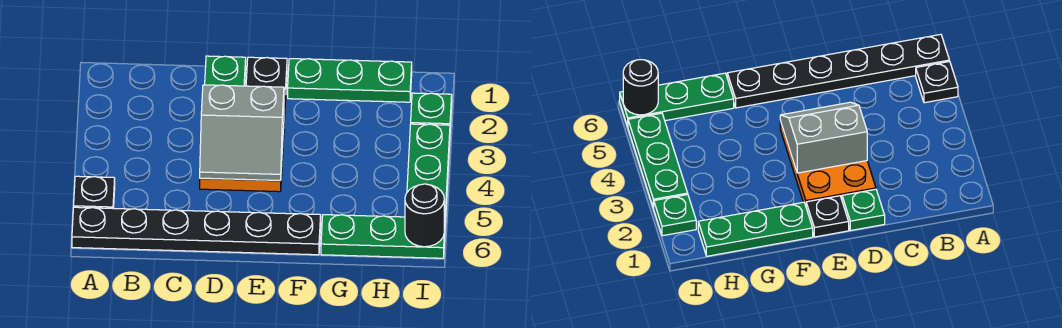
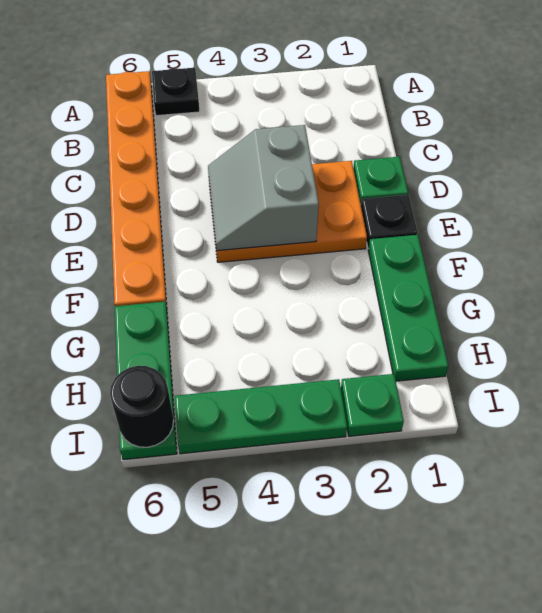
black 1x6 plate [72,207,321,255] -> orange 1x6 plate [106,71,167,308]

